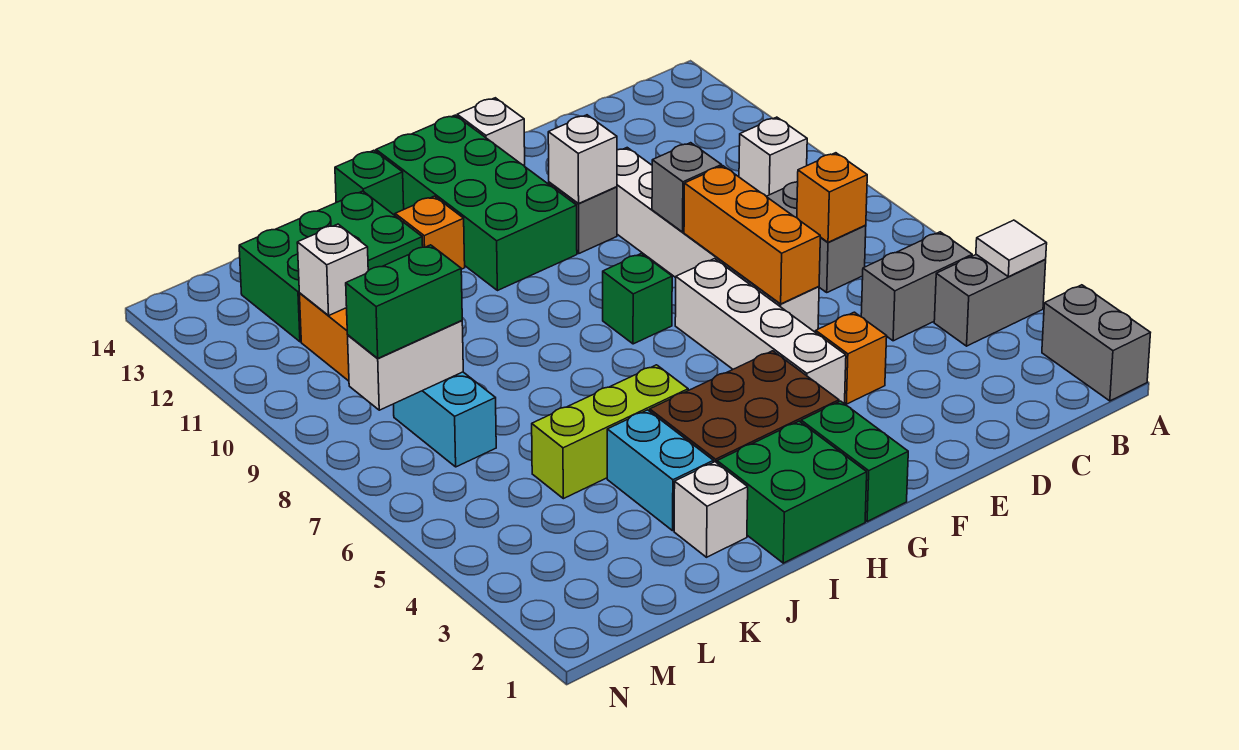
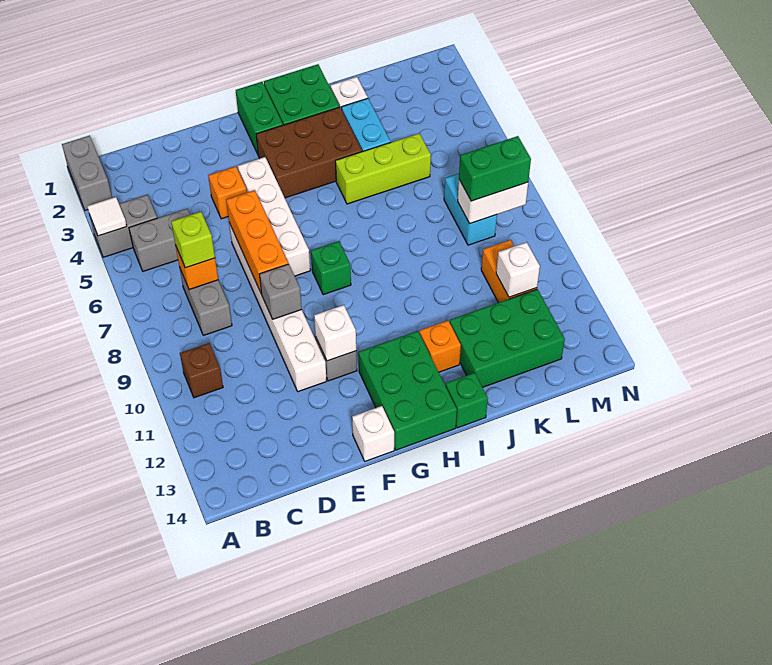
white 1x1 brick [739,117,807,196] -> brown 1x1 brick [180,343,223,398]
none -> lime 1x1 brick [171,212,215,268]
green 2x4 brick [376,115,577,291] -> green 2x3 brick [358,331,457,450]

